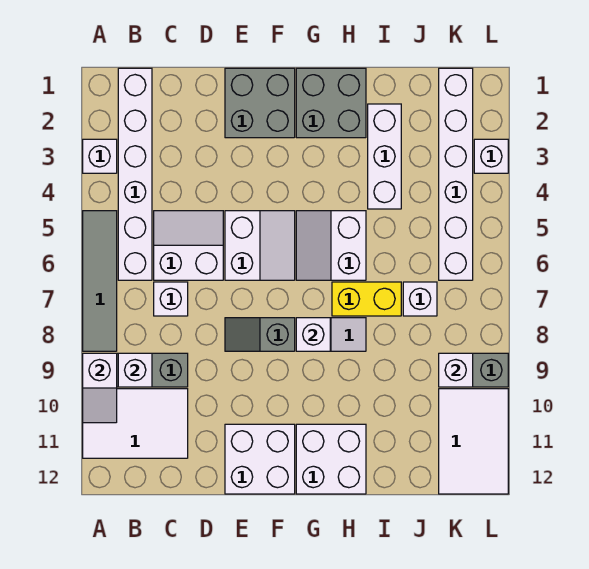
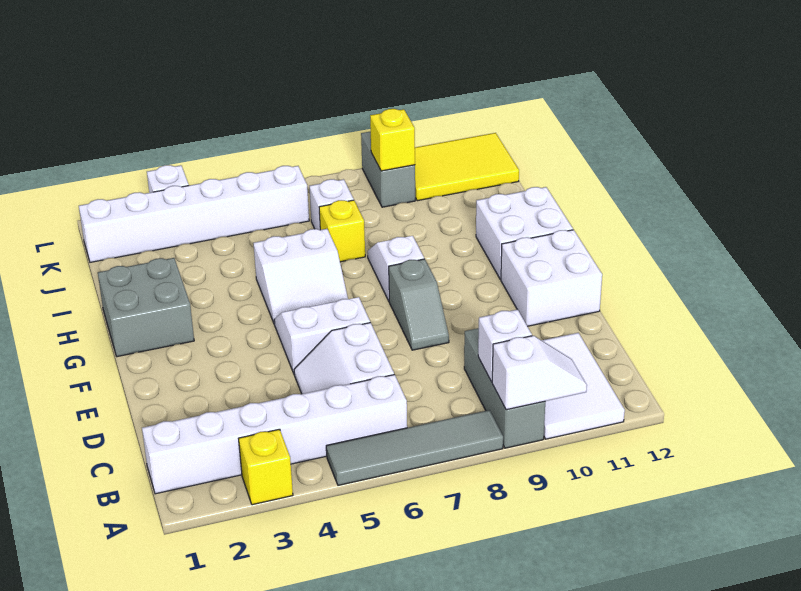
white 1x1 brick [83,139,117,173] -> yellow 1x1 brick [238,429,293,505]
white 1x1 brick [154,282,188,316] -> none
grey 2x2 brick [225,68,295,138] -> none
white 1x1 brick [296,318,330,351] -> none
yellow 1x2 brick [332,282,401,316] -> yellow 1x1 brick [319,200,365,262]
white 1x3 brick [368,104,401,209] -> none
white 1x1 brick [439,353,473,387] -> yellow 1x1 brick [370,109,415,171]
white 2x3 tile [439,389,508,494] -> yellow 2x3 tile [415,133,519,201]

